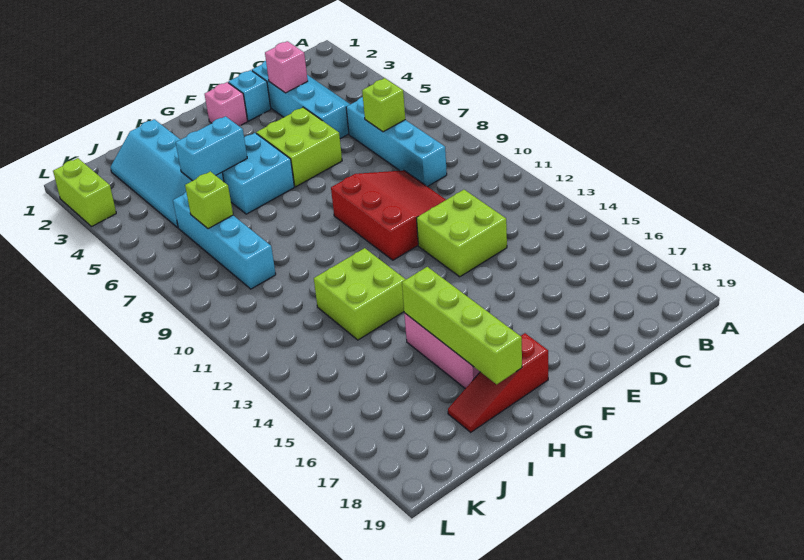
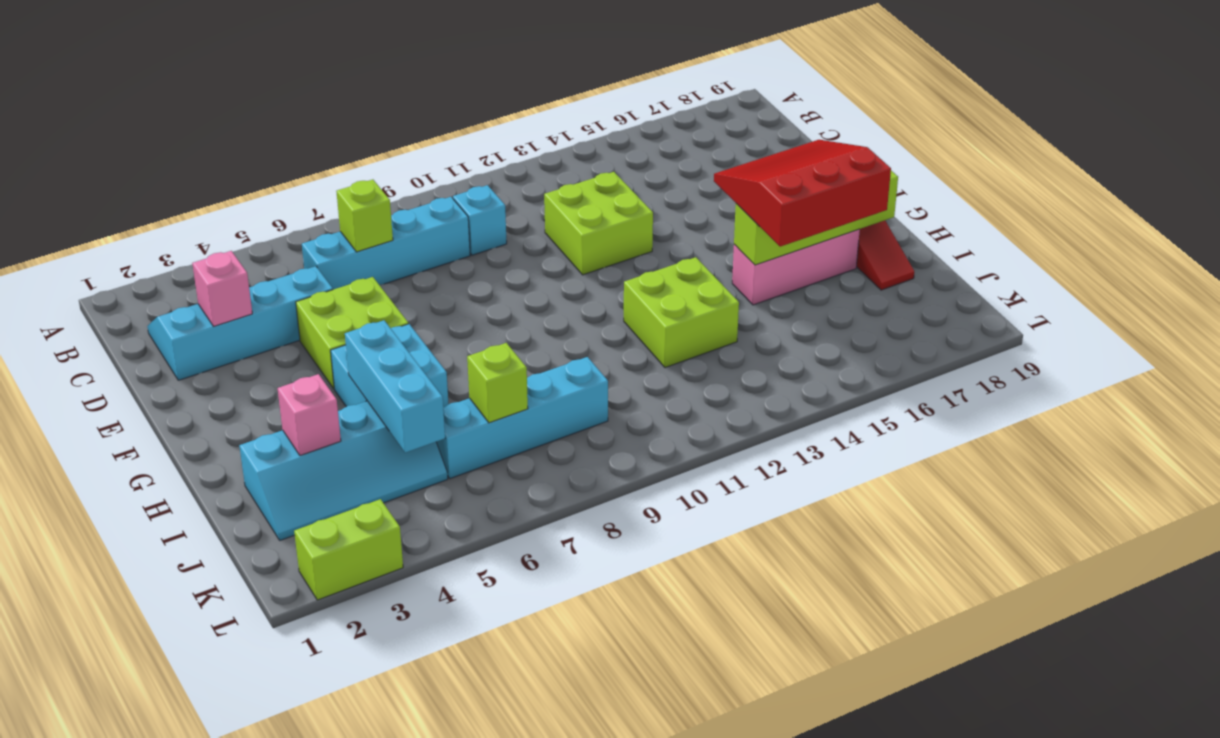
red 3x3 slope [331,170,446,260] -> red 3x3 slope moved to [714,140,891,247]
cyan 1x1 brick [228,70,271,121] -> cyan 1x1 brick moved to [453,185,507,255]
pink 1x1 brick [205,82,248,126] -> pink 1x1 brick moved to [278,374,341,456]
cyan 1x2 brick [176,116,247,181] -> cyan 1x3 brick [345,320,445,453]

